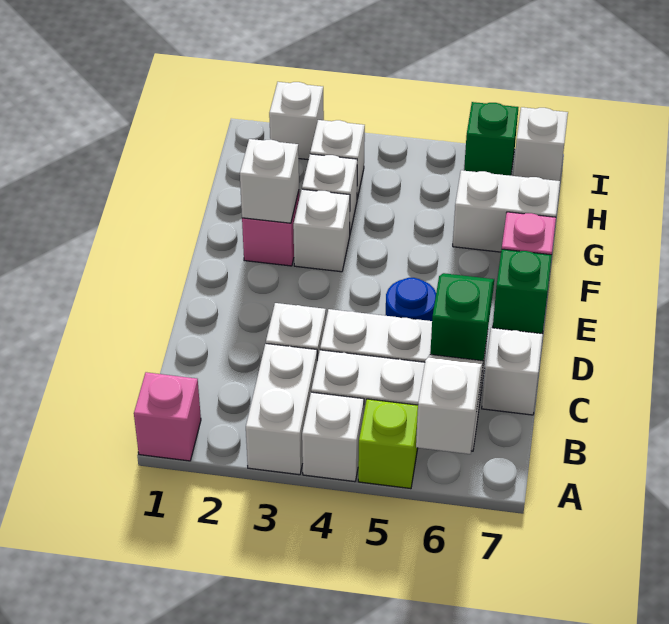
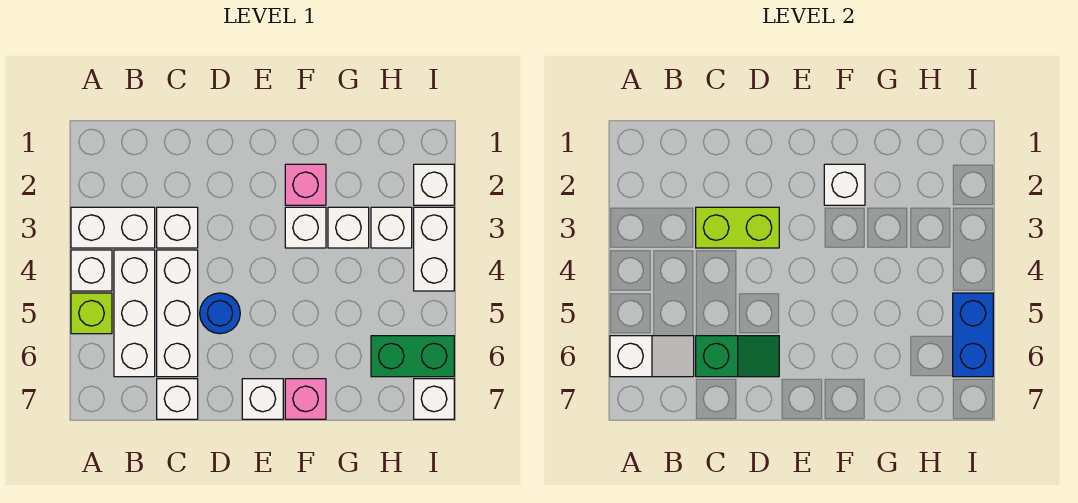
pink 1x1 brick [134,372,201,461] -> none
none -> lime 1x2 brick [696,207,779,248]
green 1x1 brick [493,249,552,334] -> white 1x1 brick [242,379,283,419]
white 1x2 brick [453,170,560,252] -> white 1x2 brick moved to [414,207,454,291]
none -> blue 1x2 brick [953,293,993,377]
green 1x1 brick [464,102,518,176] -> green 1x2 brick [371,336,454,377]

